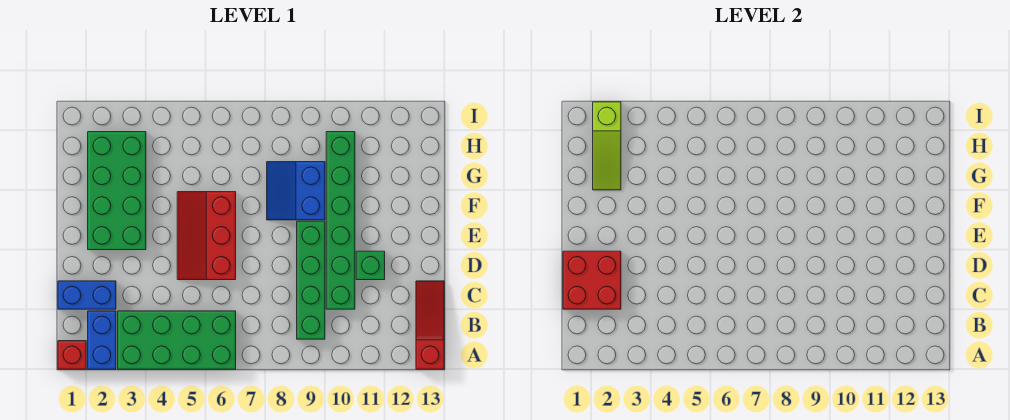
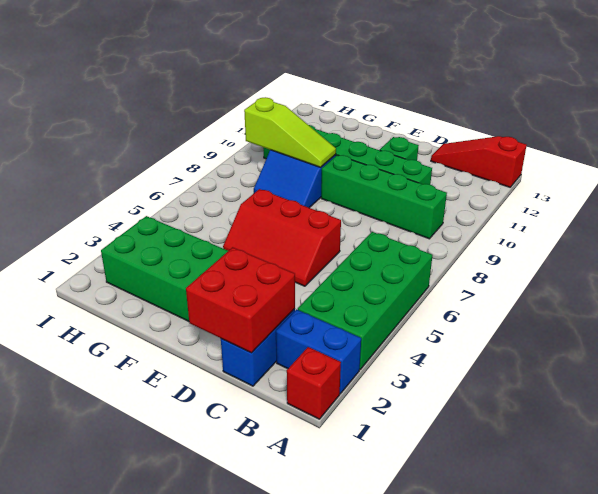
lime 1x3 slope [593,102,621,190] -> lime 1x3 slope moved to [244,97,336,167]

